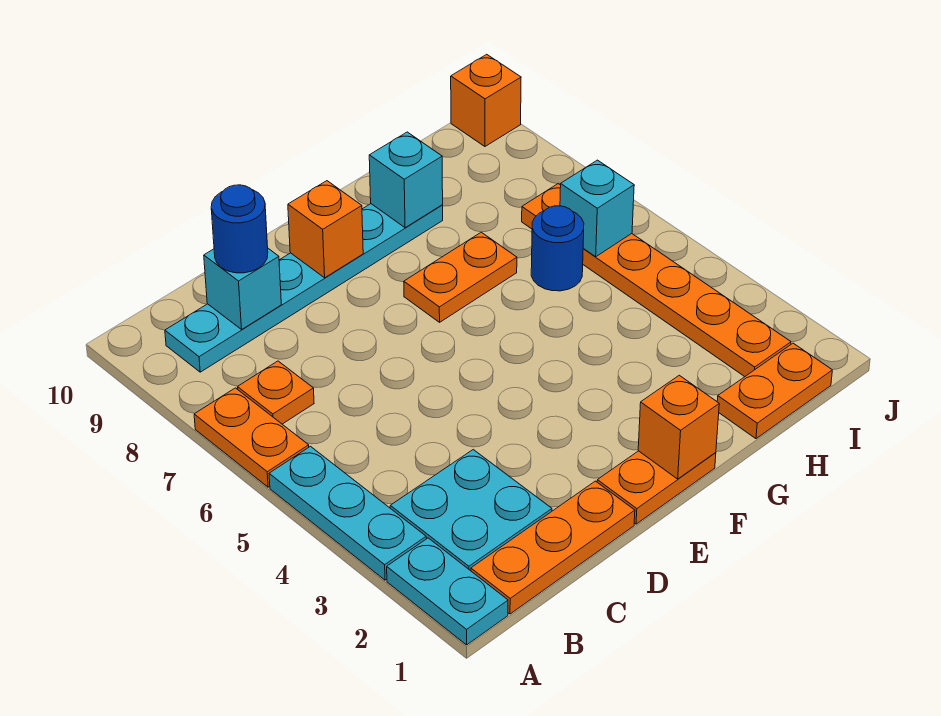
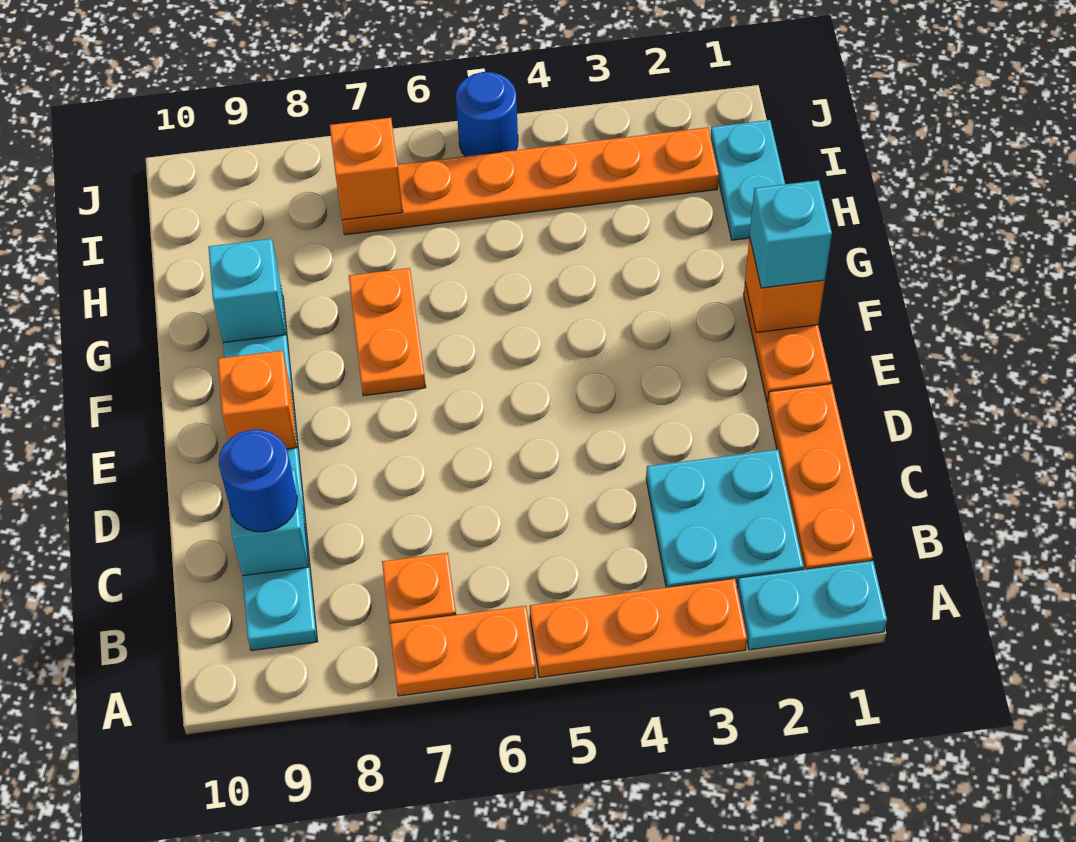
cyan 1x3 plate [269,446,426,580] -> orange 1x3 plate [530,579,747,677]
orange 1x2 plate [717,343,832,439] -> cyan 1x2 plate [711,120,785,240]
blue 1x1 round brick [531,206,584,291] -> blue 1x1 round brick moved to [456,72,518,156]
cyan 1x1 brick [560,160,634,257] -> cyan 1x1 brick moved to [750,180,832,288]
orange 1x1 brick [451,54,521,146] -> orange 1x1 brick moved to [330,118,403,220]

